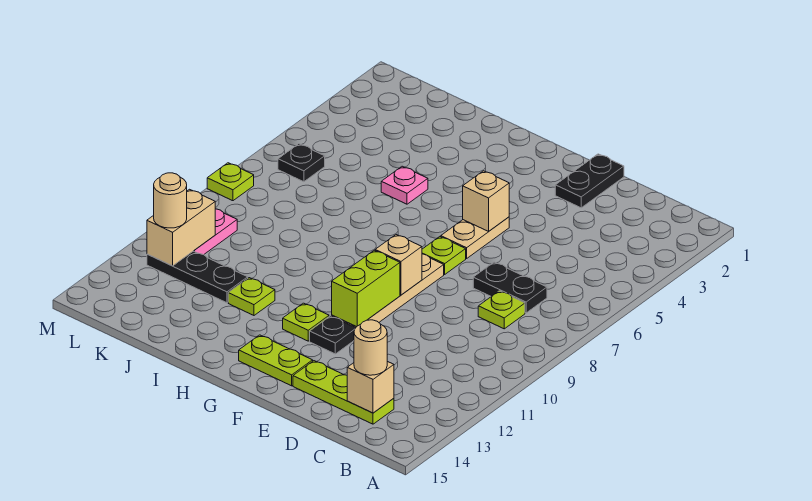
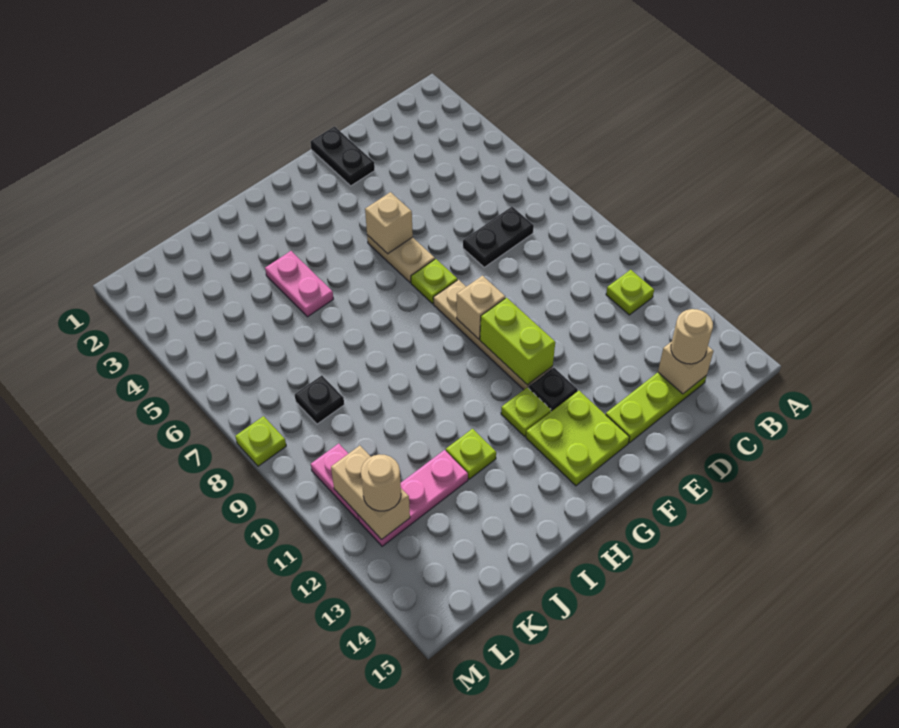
lime 1x1 plate [478,291,525,329] -> lime 1x1 plate moved to [606,270,654,315]
lime 1x2 plate [239,335,313,386] -> lime 2x2 plate [526,391,629,486]
pink 1x1 plate [381,166,428,204] -> pink 1x2 plate [265,251,333,317]
black 1x3 plate [147,251,248,303] -> pink 1x3 plate [358,450,468,546]
black 1x1 plate [278,144,325,182] -> black 1x1 plate moved to [295,375,344,424]

